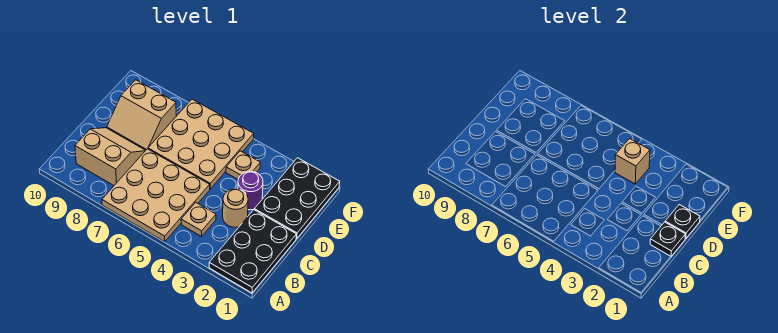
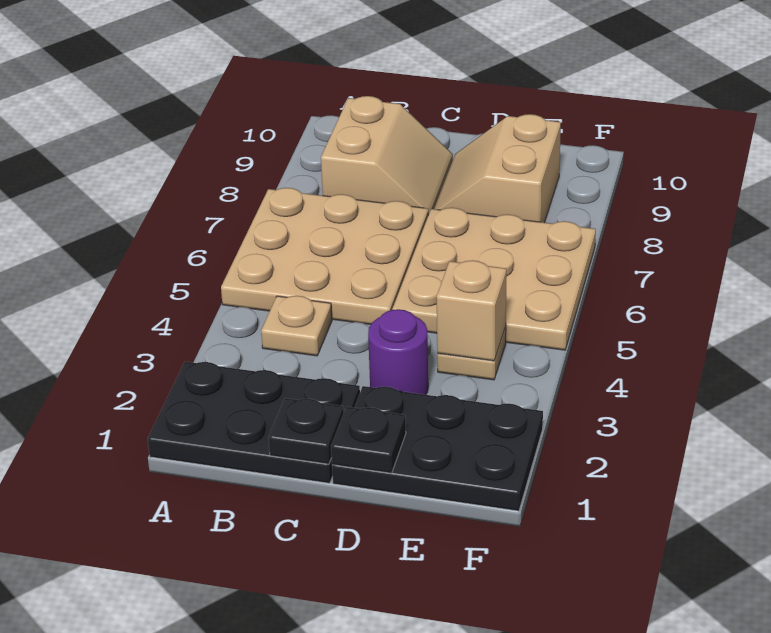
tan 1x1 round brick [223,189,248,227] -> none

